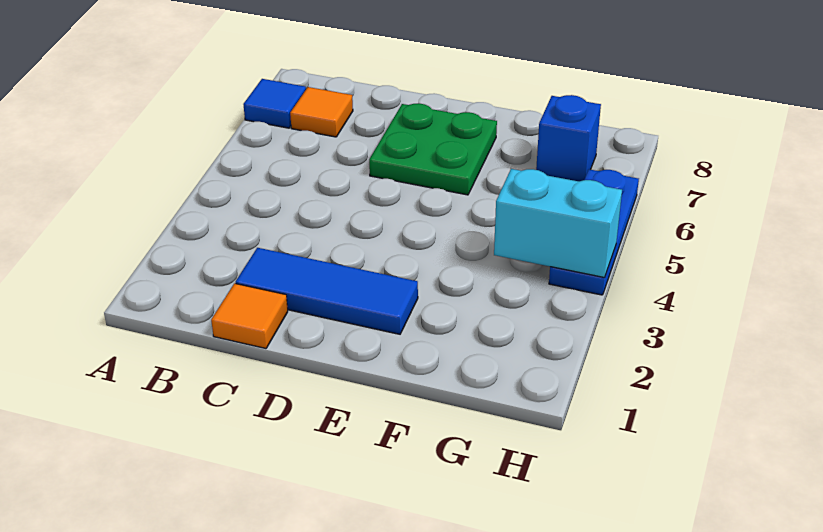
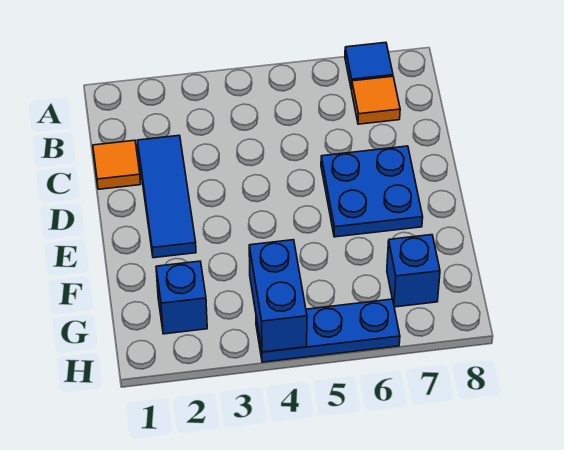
green 2x2 plate [369,103,497,195] -> blue 2x2 plate [321,146,423,237]
none -> blue 1x1 brick [156,261,207,334]
cyan 1x2 brick [494,169,622,278] -> blue 1x2 brick [249,240,307,352]

